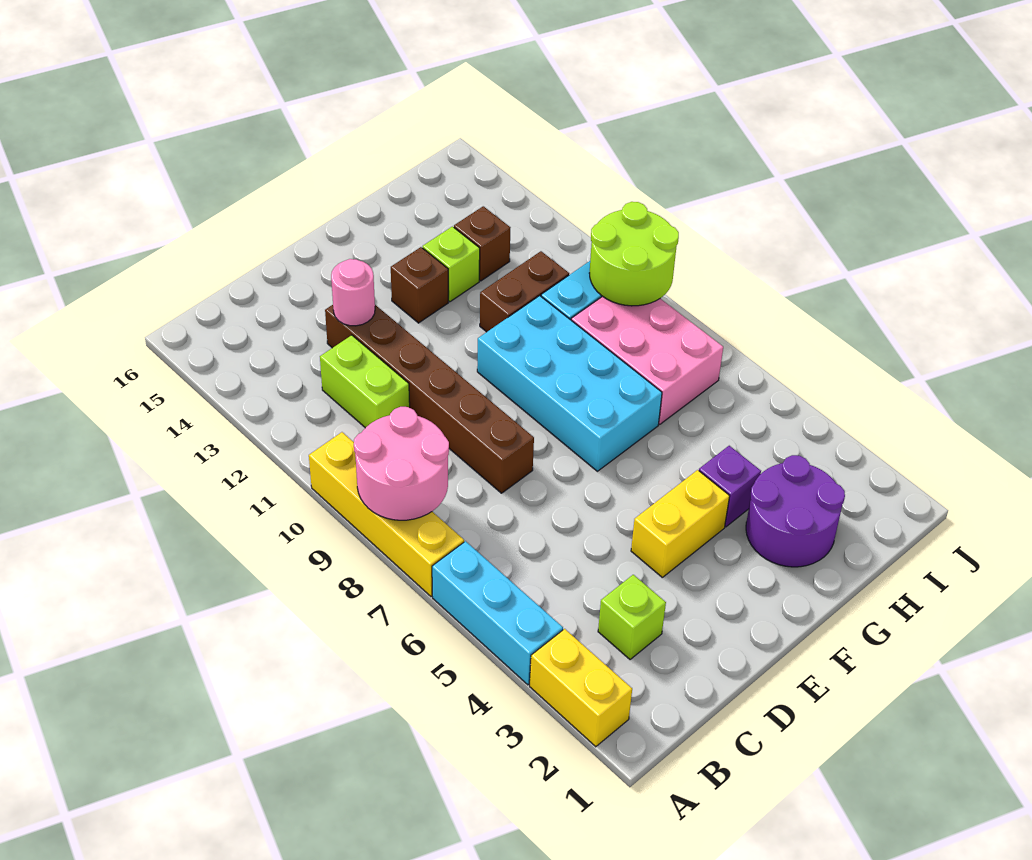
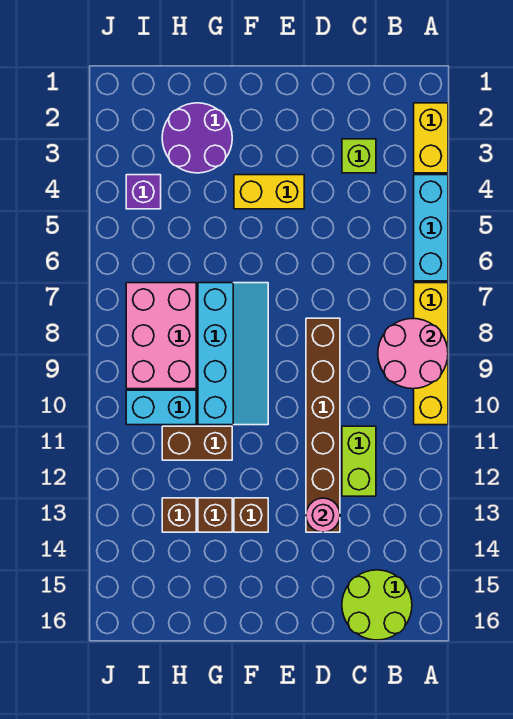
cyan 2x4 brick [477,296,662,471] -> cyan 2x4 slope [198,283,268,425]
purple 1x1 brick [699,446,761,527] -> purple 1x1 brick moved to [126,175,161,209]
lime 1x1 brick [423,227,480,302] -> brown 1x1 brick [198,498,232,532]
lime 2x2 round brick [589,202,679,306] -> lime 2x2 round brick moved to [342,570,412,640]

